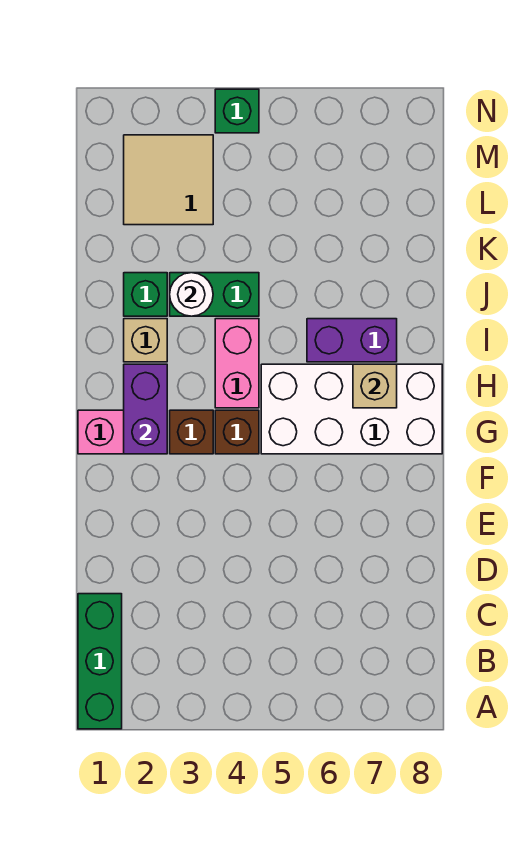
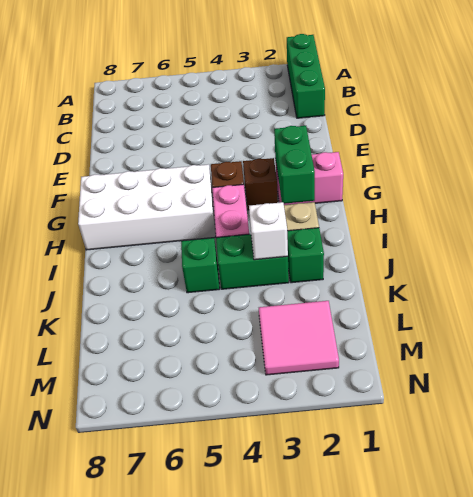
purple 1x2 brick [124,364,167,454] -> green 1x2 brick [274,126,315,204]
tan 1x1 brick [353,364,397,408] -> none
purple 1x2 brick [307,319,397,362] -> none
white 1x1 round brick [170,273,213,316] -> white 1x1 brick [249,202,288,260]
tan 2x2 tile [124,135,213,225] -> pink 2x2 tile [259,301,339,375]
green 1x1 brick [215,89,259,133] -> green 1x1 brick moved to [181,238,220,293]

